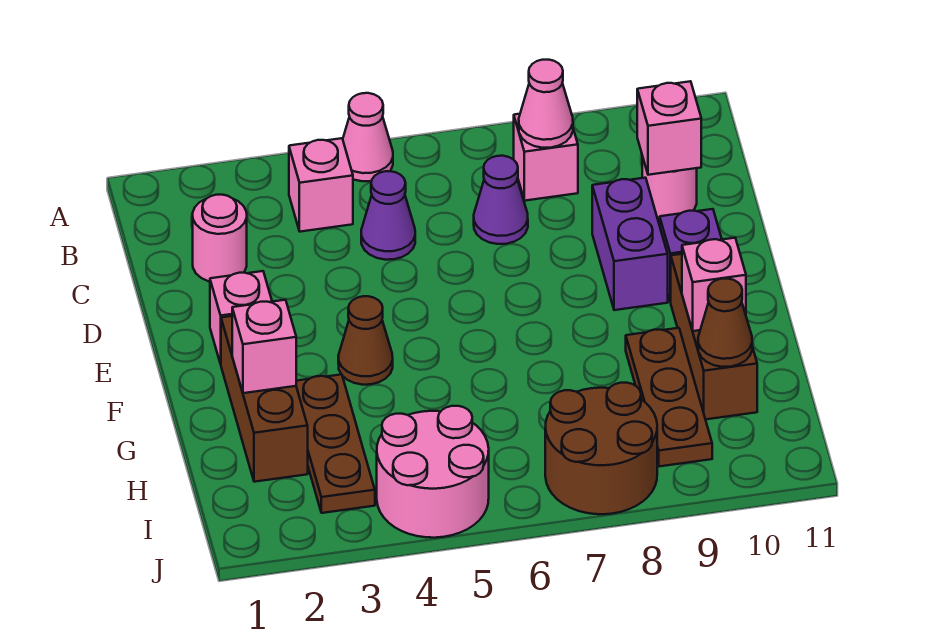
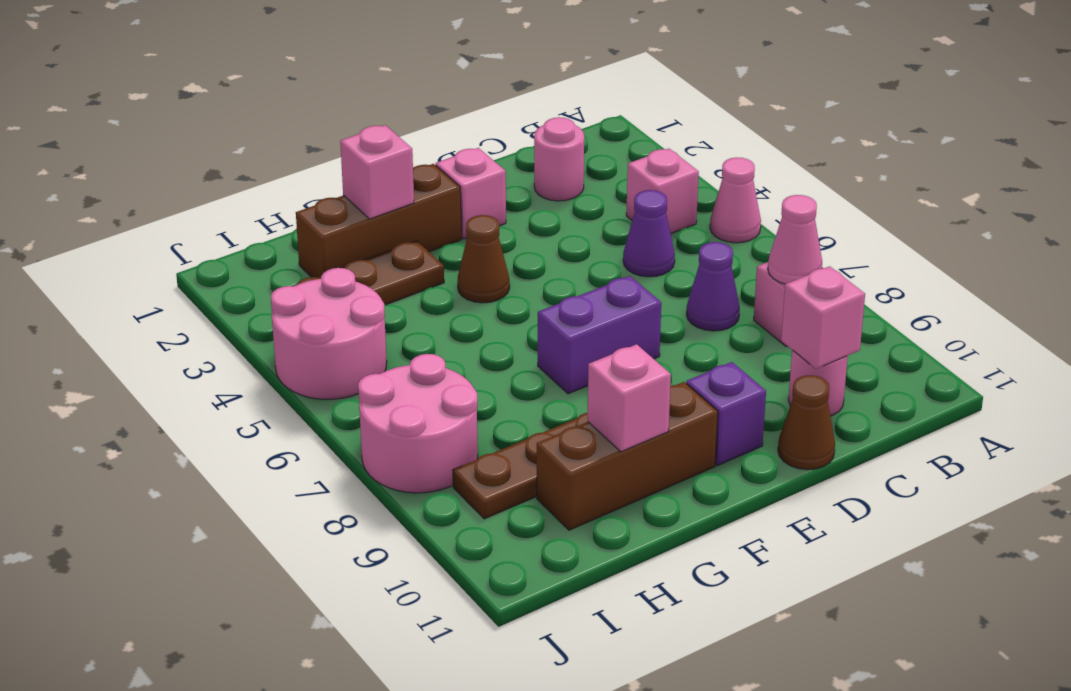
purple 1x2 brick [592,178,668,310] -> purple 1x2 brick moved to [538,276,661,394]
brown 1x1 cone [698,279,752,367] -> brown 1x1 cone moved to [778,375,835,470]
brown 2x2 round brick [545,383,657,514] -> pink 2x2 round brick [358,354,478,493]

